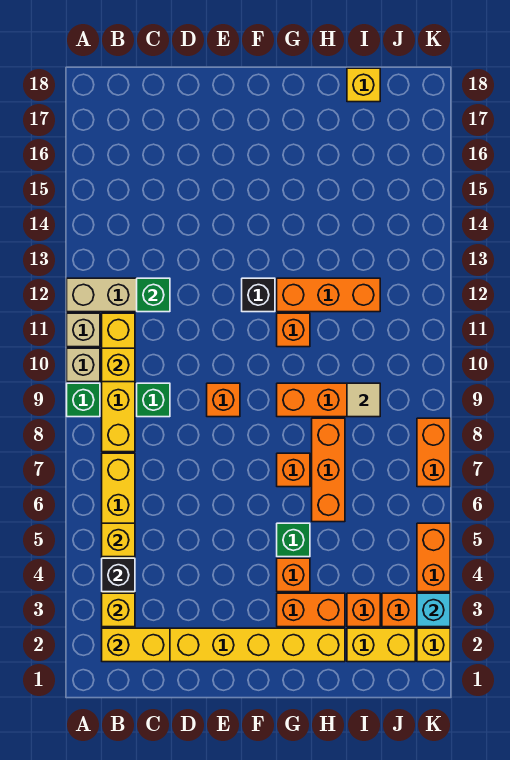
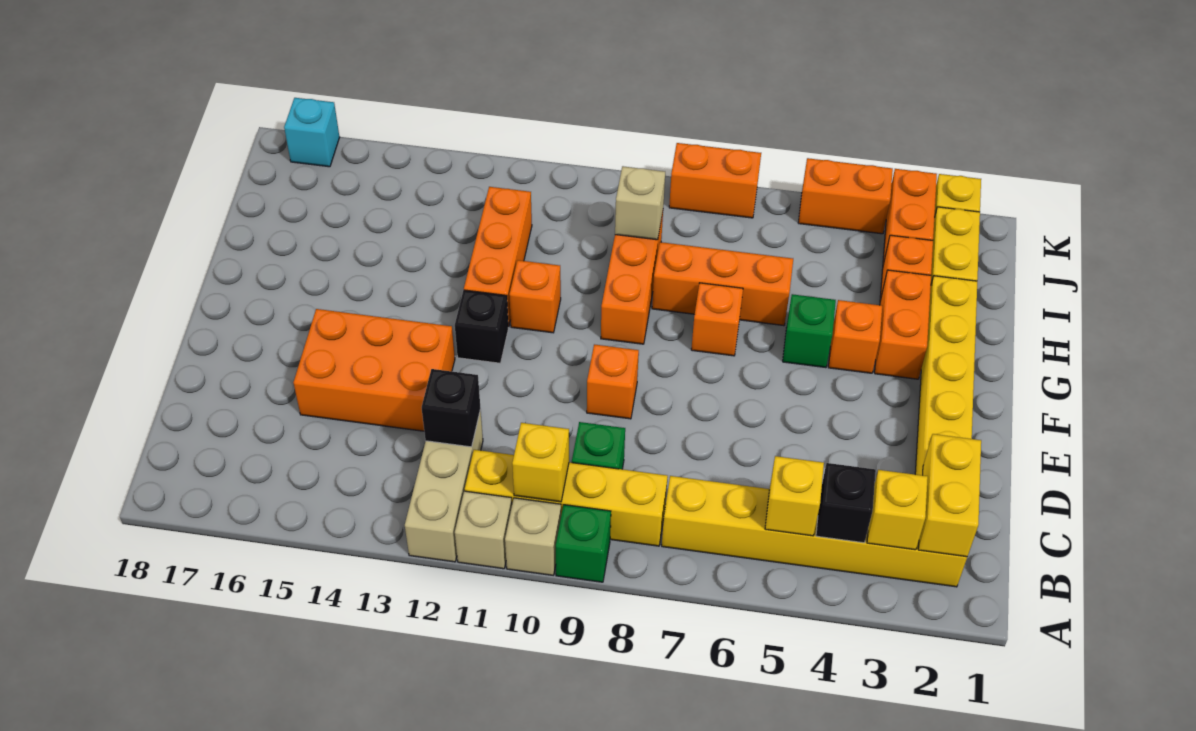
green 1x1 brick [137,278,170,312] -> black 1x1 brick [422,369,481,447]
none -> orange 2x3 brick [293,309,455,431]
tan 1x1 tile [347,383,380,417] -> tan 1x1 brick [615,166,665,240]
yellow 1x1 brick [347,68,380,102] -> none
cyan 1x1 brick [417,593,450,627] -> cyan 1x1 brick moved to [284,98,340,167]

